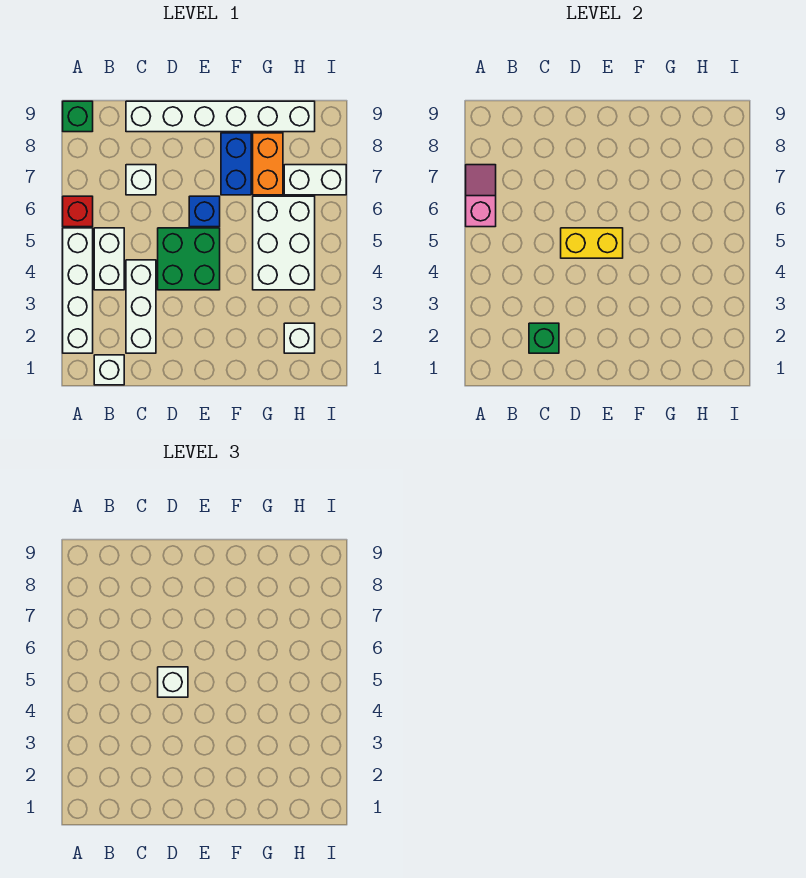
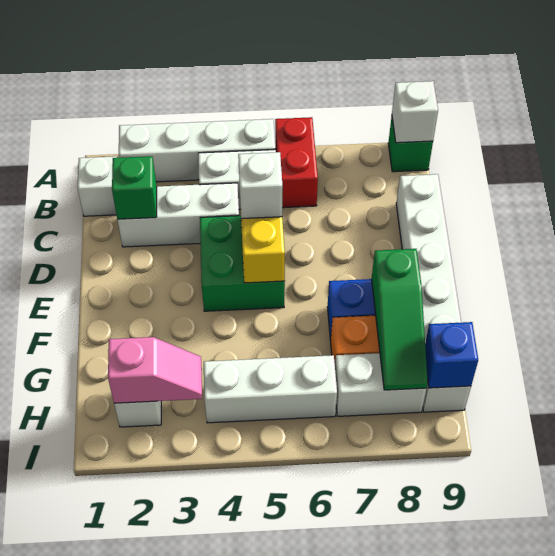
red 1x1 brick [63,196,93,227] -> red 1x2 brick [275,117,318,208]
pink 1x2 slope [466,165,496,227] -> pink 1x2 slope moved to [108,337,202,403]
white 1x1 brick [126,165,156,195] -> white 1x1 brick moved to [392,81,438,143]
blue 1x1 brick [189,196,220,227] -> blue 1x1 brick moved to [425,322,478,388]
none -> green 1x3 slope [372,249,428,390]
white 2x3 brick [253,196,315,290] -> white 1x3 brick [204,355,337,423]
white 1x2 brick [284,165,346,195] -> white 1x2 brick turned to [335,353,427,416]

